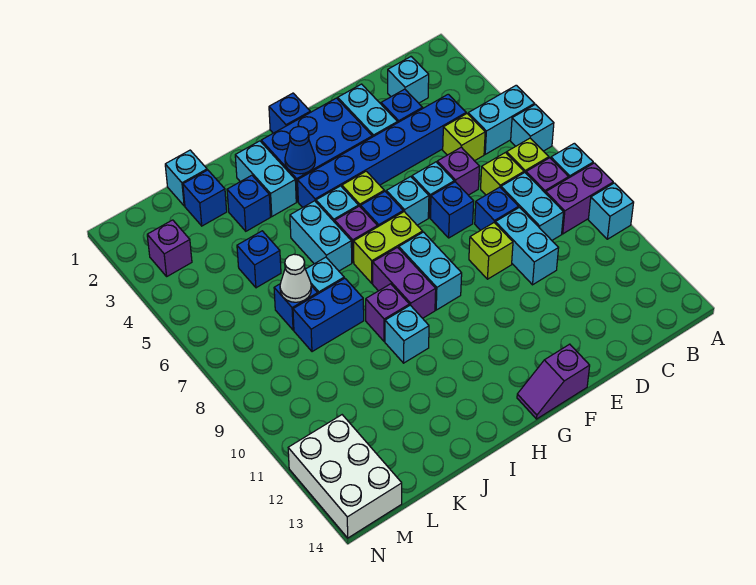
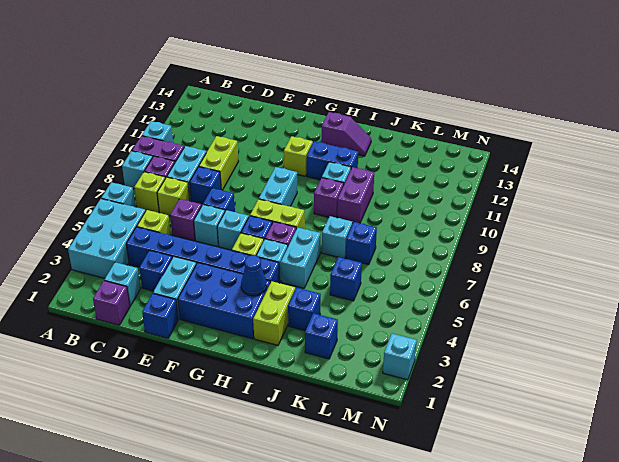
cyan 1x2 brick [468,85,534,154] -> cyan 2x3 brick [68,199,146,278]
cyan 1x2 brick [495,208,558,285] -> lime 1x2 brick [199,136,238,190]
lime 1x1 brick [469,223,513,279] -> lime 1x1 brick moved to [284,136,313,176]
purple 1x2 slope [517,344,590,419] -> purple 1x2 slope moved to [322,112,371,156]
blue 1x1 brick [269,93,310,133] -> blue 1x1 brick moved to [142,294,178,338]
purple 1x2 brick [373,247,436,318] -> purple 1x2 brick moved to [337,167,374,223]
cyan 1x2 brick [235,141,296,216] -> lime 1x2 brick [253,281,295,345]
blue 1x2 brick [293,278,364,352] -> blue 1x2 brick moved to [307,141,358,180]
cyan 1x1 brick [165,150,207,206] -> cyan 1x1 brick moved to [383,334,417,380]
white 1x1 cone [280,254,311,302] -> none
purple 1x1 brick [147,220,192,276] -> purple 1x1 brick moved to [93,281,130,325]
white 2x3 brick [288,415,402,538] -> none

